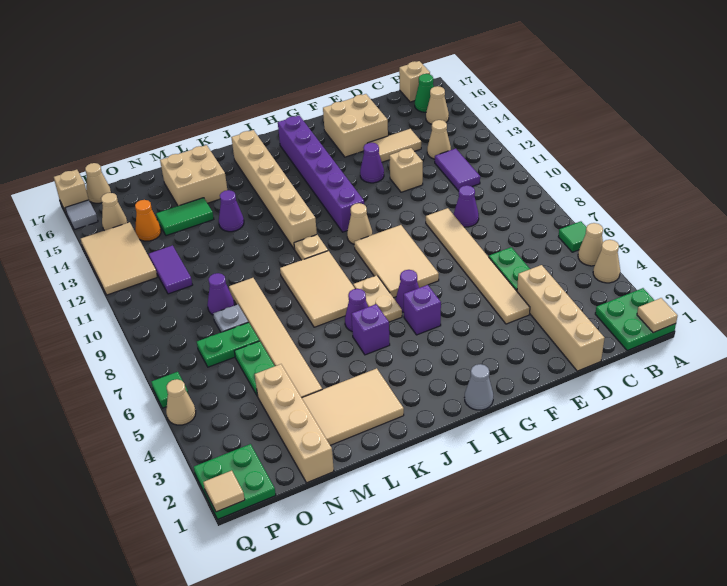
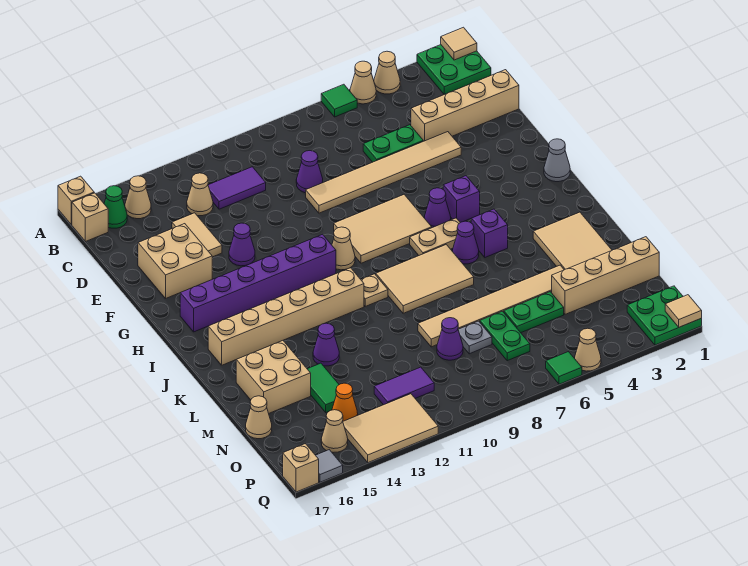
tan 1x1 brick [389,148,423,192] -> tan 1x1 brick moved to [58,176,94,225]
tan 1x1 cone [85,163,111,203] -> tan 1x1 cone moved to [246,396,272,439]

